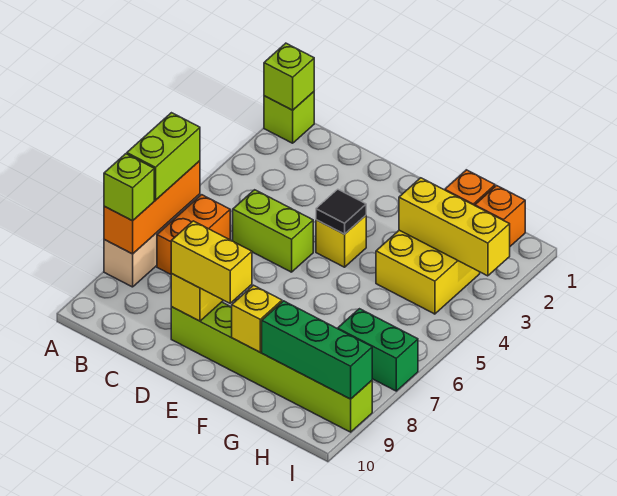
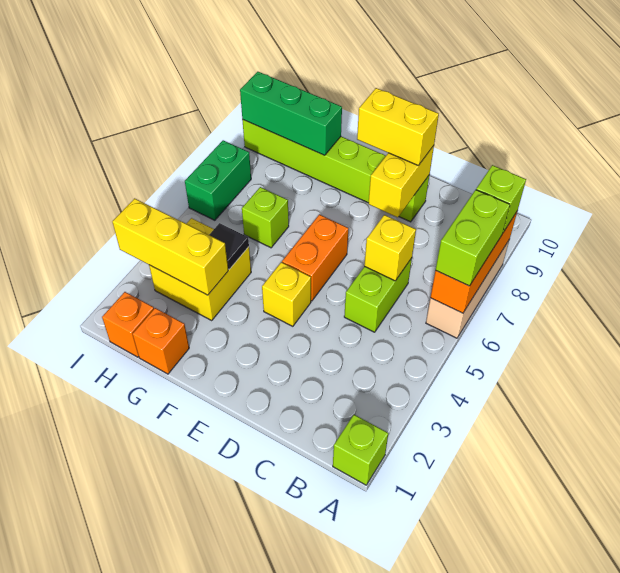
lime 1x1 brick [264,43,314,110] -> lime 1x1 brick moved to [242,187,289,248]
orange 1x2 brick [157,195,230,274] -> orange 1x2 brick moved to [282,215,348,301]
lime 1x2 brick [233,190,313,272] -> lime 1x2 brick turned to [344,258,412,332]
black 1x1 tile [316,189,366,234] -> black 1x1 tile moved to [209,223,249,269]
yellow 1x1 brick [232,285,282,352] -> yellow 1x1 brick moved to [364,215,416,281]
green 1x2 brick [338,309,418,391] -> green 1x2 brick turned to [185,140,251,220]

